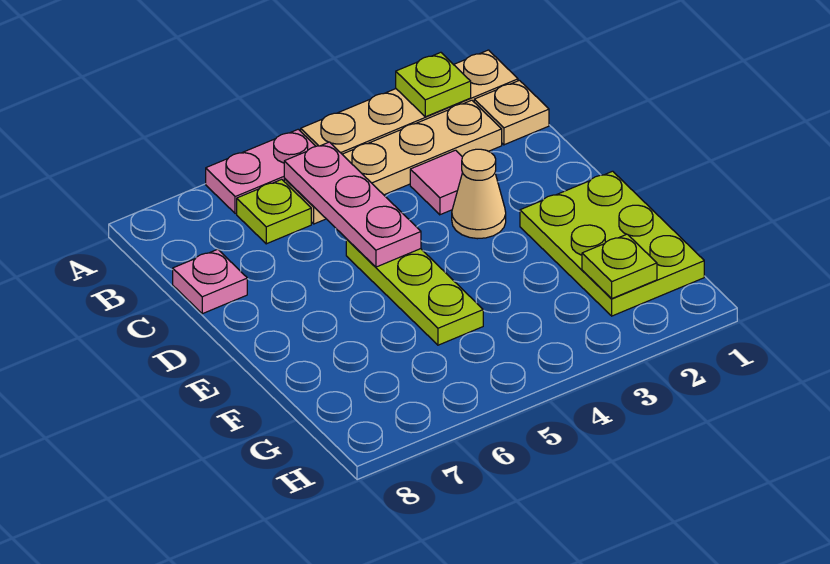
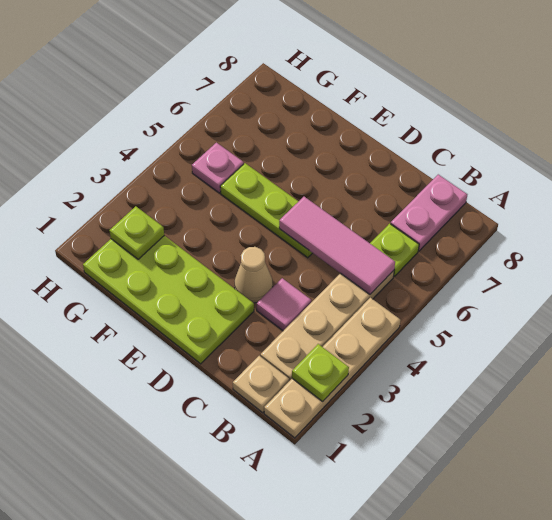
pink 1x2 plate [206,129,316,214] -> pink 1x2 plate moved to [391,174,467,251]
pink 1x3 plate [284,142,421,267] -> pink 1x3 tile [279,197,395,294]
pink 1x1 plate [173,249,247,314] -> pink 1x1 plate moved to [192,143,244,193]
lime 2x3 plate [520,171,704,316] -> lime 2x4 plate [83,236,254,364]

